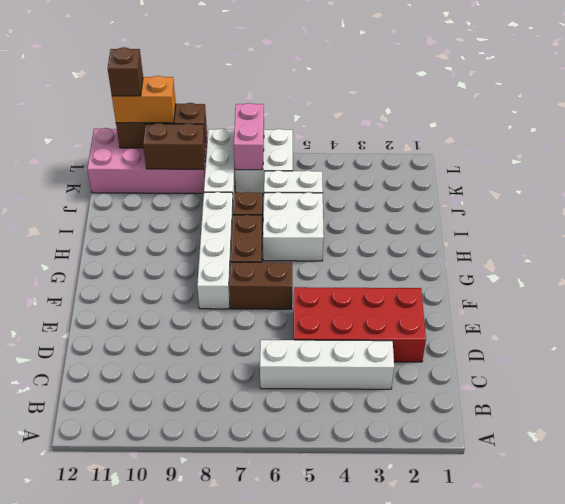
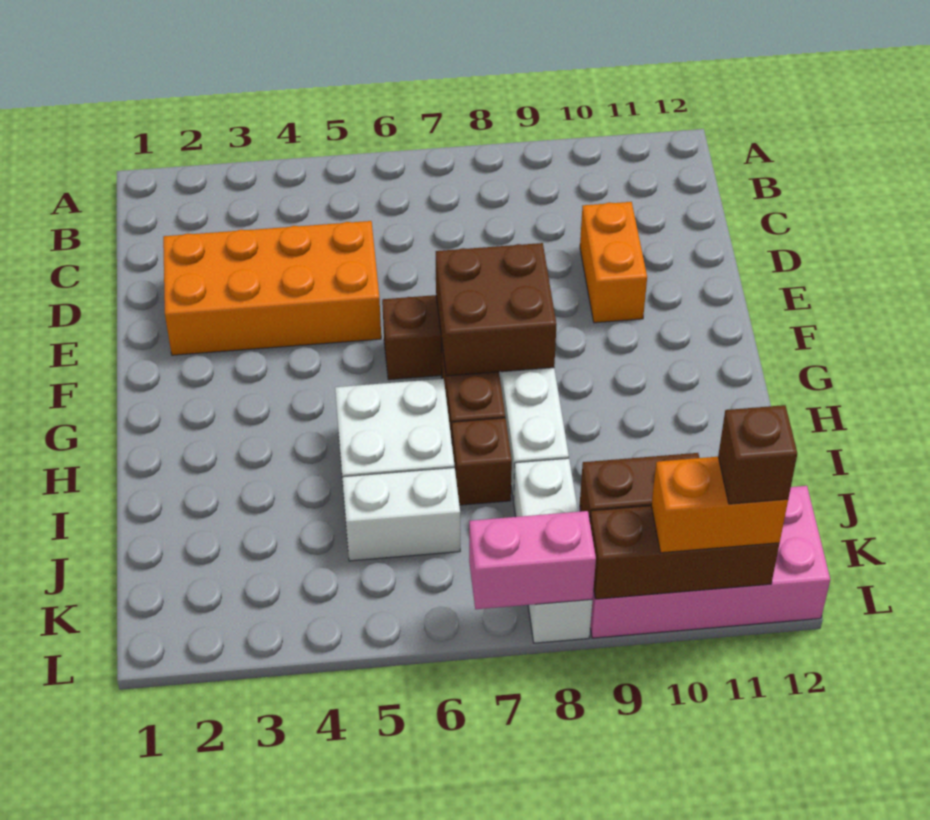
white 1x4 brick [260,340,394,389] -> none
red 2x4 brick [294,287,426,362] -> orange 2x4 brick [163,221,381,355]
none -> orange 1x2 brick [580,202,647,323]
none -> brown 2x2 brick [436,243,557,376]
white 2x2 brick [235,129,293,194] -> none
pink 1x2 brick [234,103,264,170] -> pink 1x2 brick turned to [469,511,596,609]

